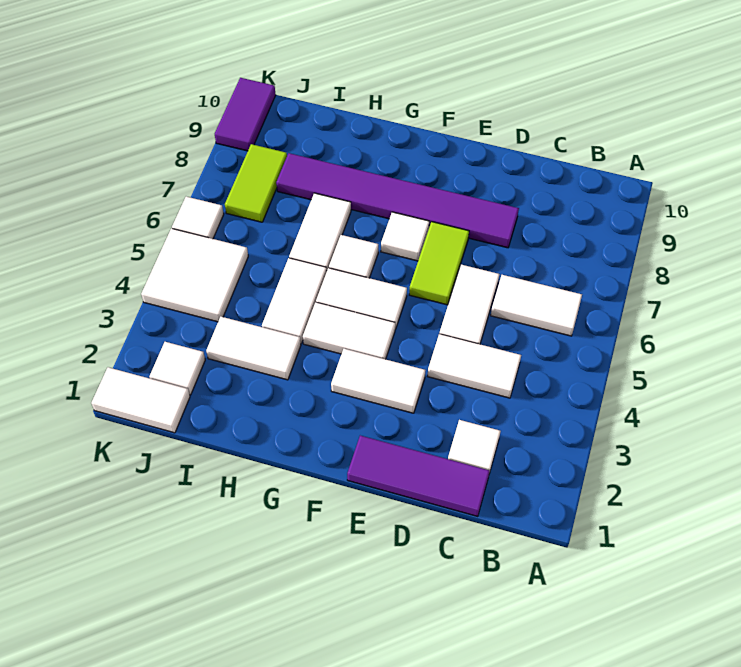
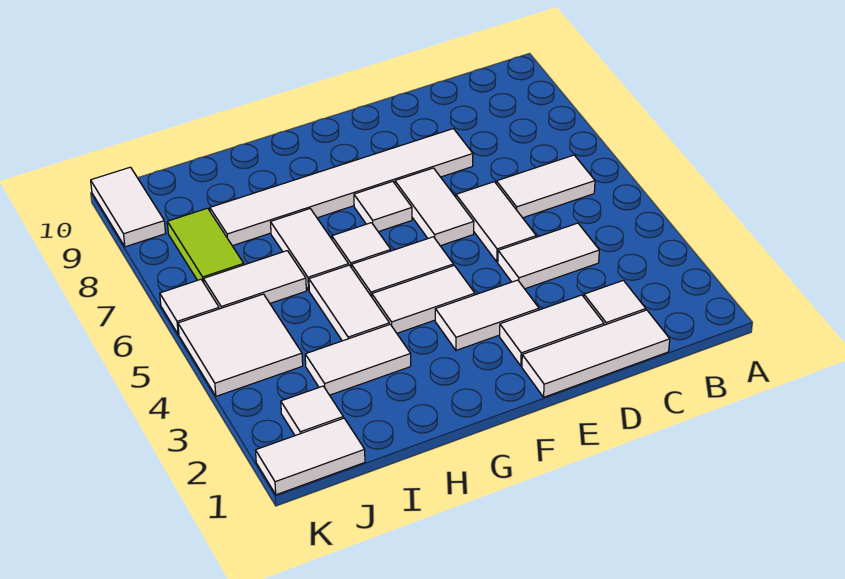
purple 1x3 tile [347,436,490,516] -> white 1x3 tile [522,310,670,397]
none -> white 1x2 tile [500,295,604,366]
purple 1x6 tile [276,153,519,248] -> white 1x6 tile [210,129,473,246]
lime 1x2 tile [409,222,469,305] -> white 1x2 tile [395,168,474,246]
none -> white 1x2 tile [203,251,306,309]
purple 1x2 tile [215,78,276,151] -> white 1x2 tile [91,167,166,247]

